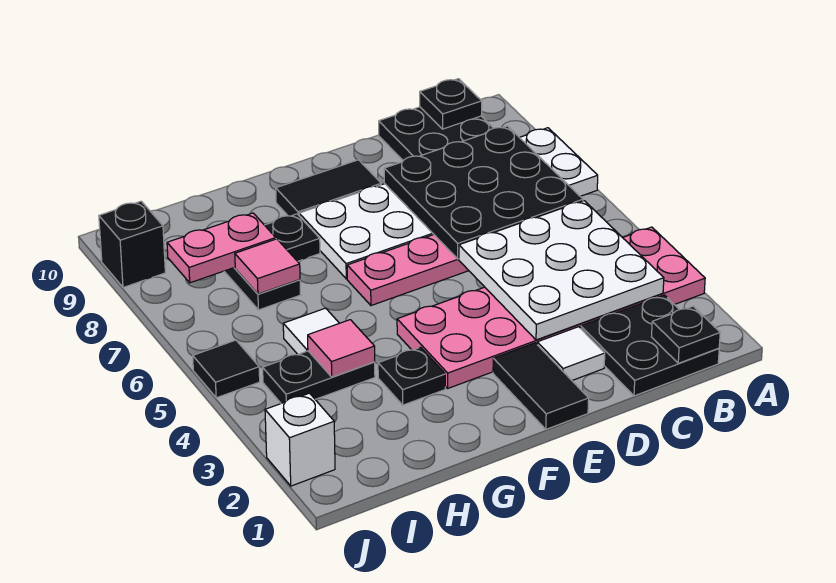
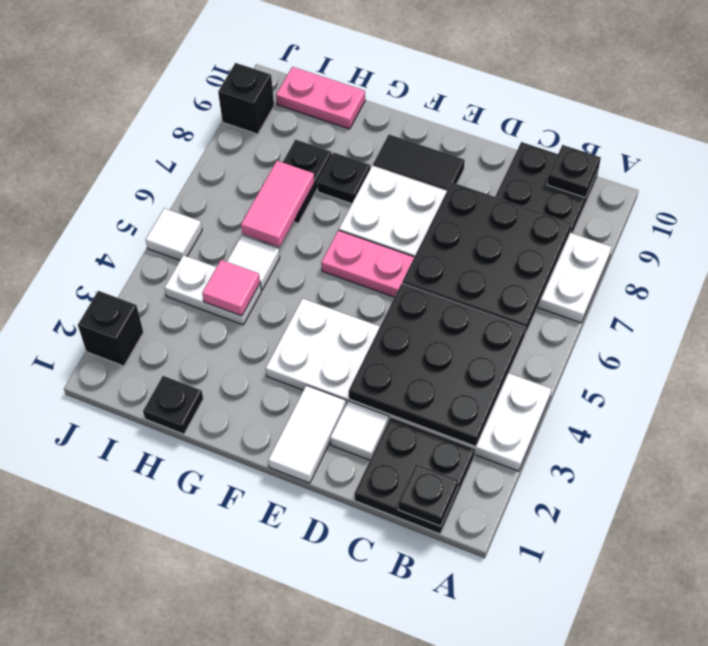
pink 2x6 plate [397,227,705,388] -> white 2x6 plate [266,298,551,471]
white 3x3 plate [459,201,664,340] -> black 3x3 plate [349,284,526,447]
black 1x2 tile [493,343,589,429] -> white 1x2 tile [268,385,346,483]
black 1x1 plate [378,347,445,405] -> black 1x1 plate moved to [143,376,203,434]
black 1x2 plate [263,351,375,403] -> white 1x2 plate [165,255,261,325]
pink 1x1 tile [235,239,300,294] -> pink 1x2 tile [241,161,314,247]
pink 1x2 plate [167,213,276,283] -> pink 1x2 plate moved to [276,67,365,129]
white 1x1 brick [265,393,335,486] -> black 1x1 brick [78,291,143,366]
black 1x1 tile [193,340,260,398] -> white 1x1 tile [146,208,202,260]

